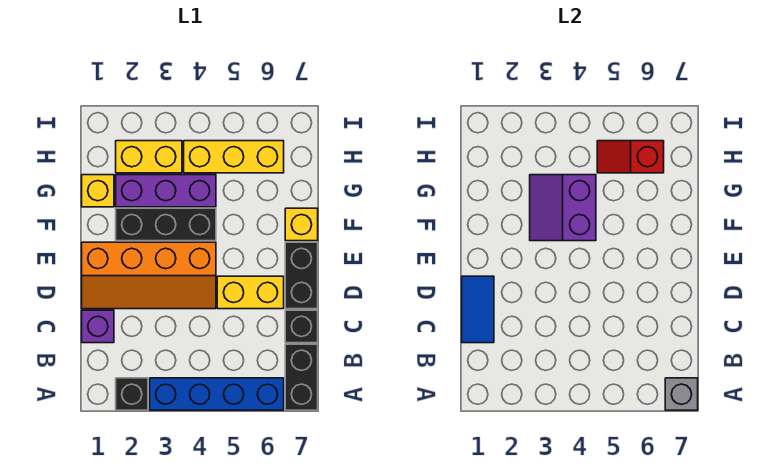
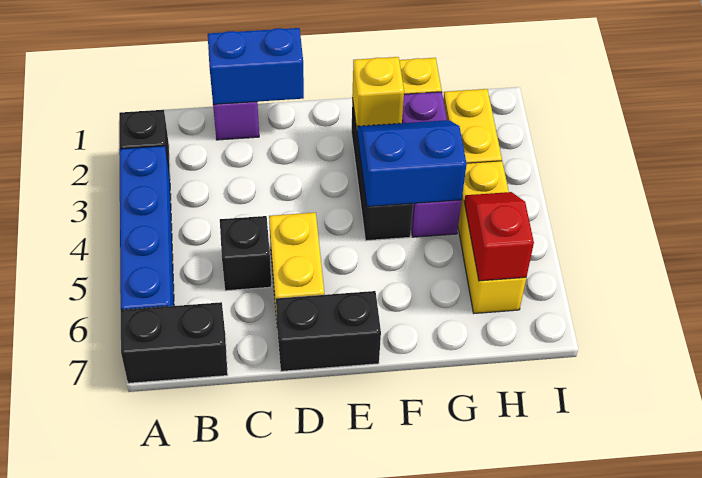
grey 1x1 brick [665,378,698,410] -> none
blue 1x2 tile [462,276,494,343] -> blue 1x2 brick [208,28,304,104]
black 1x1 brick [285,310,318,343] -> black 1x1 brick moved to [220,216,271,291]
orange 2x4 slope [82,242,216,309] -> none
purple 2x2 slope [530,175,596,241] -> blue 2x2 slope [357,120,467,207]
yellow 1x1 brick [285,208,318,241] -> yellow 1x1 brick moved to [352,57,404,128]

